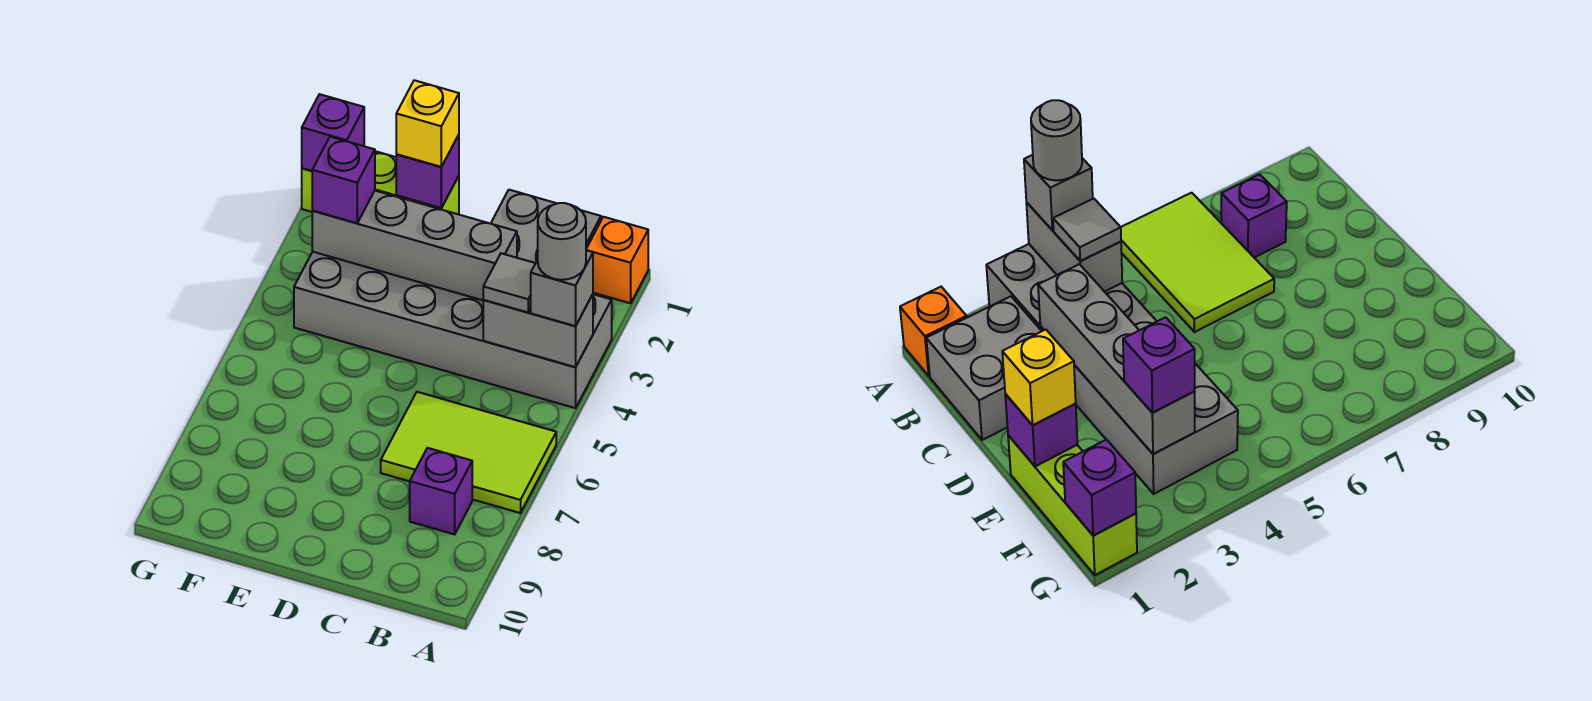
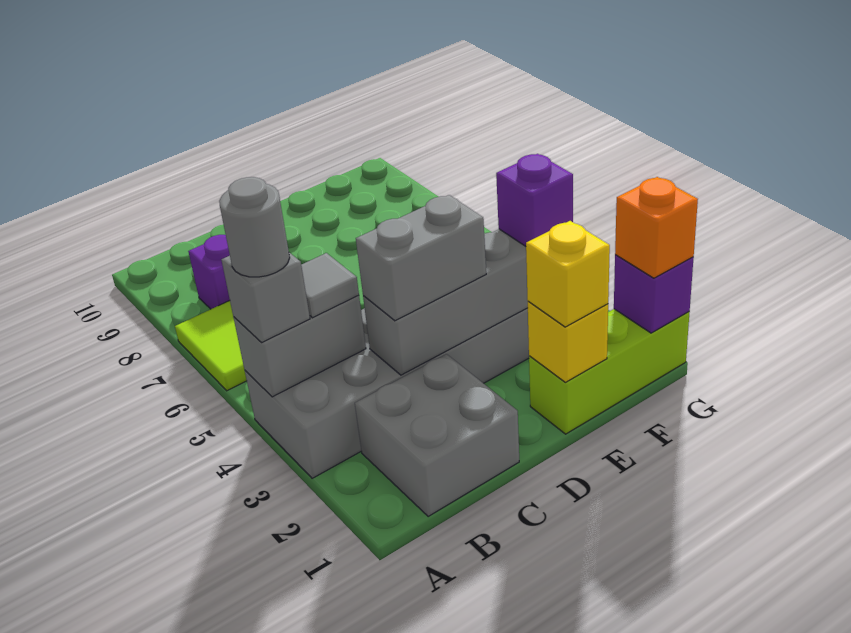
orange 1x1 brick [586,217,648,303] -> orange 1x1 brick moved to [615,177,698,278]
none -> grey 1x2 brick [356,195,486,321]
purple 1x1 brick [396,135,459,208] -> yellow 1x1 brick [528,301,608,382]

